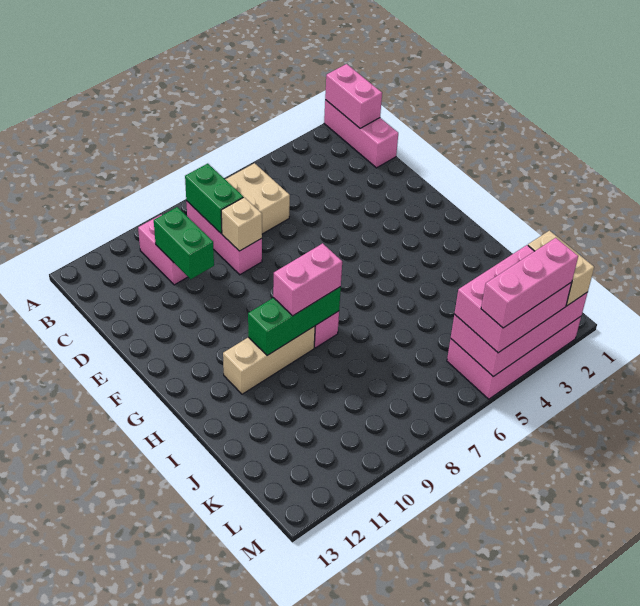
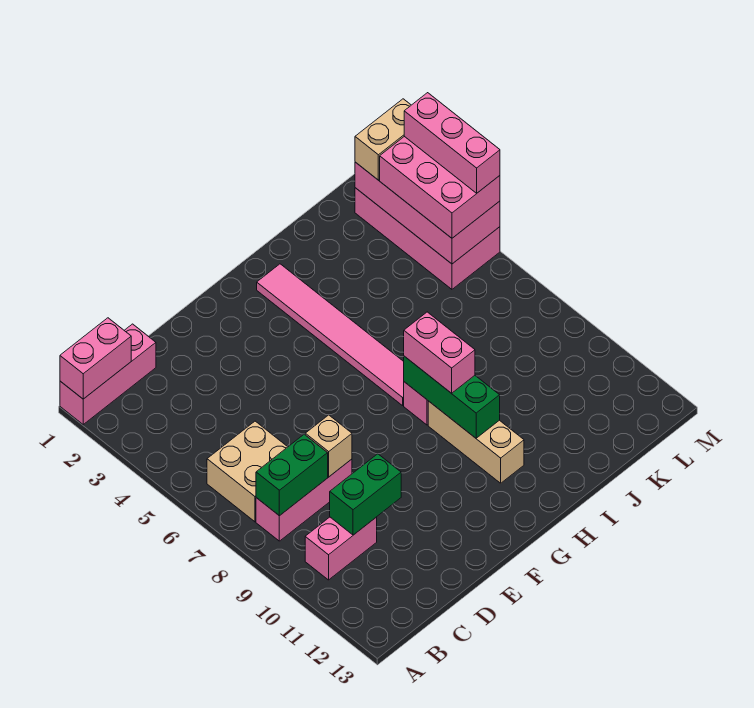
none -> pink 1x6 tile [257,264,404,406]

